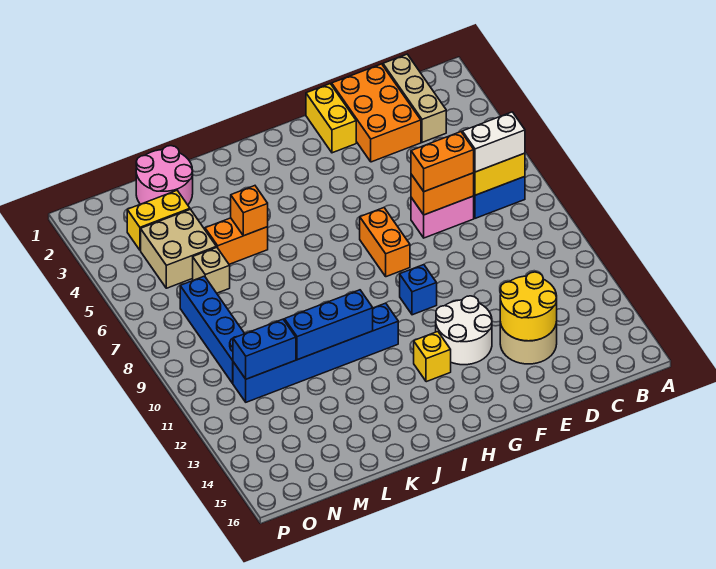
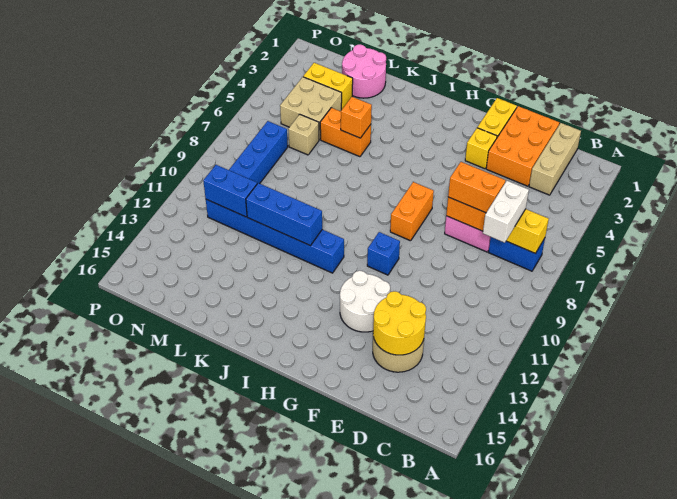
white 1x2 brick [462,112,525,172] -> white 1x2 brick turned to [483,181,529,243]
yellow 1x1 brick [414,332,451,382] -> yellow 1x1 brick moved to [465,128,497,169]

